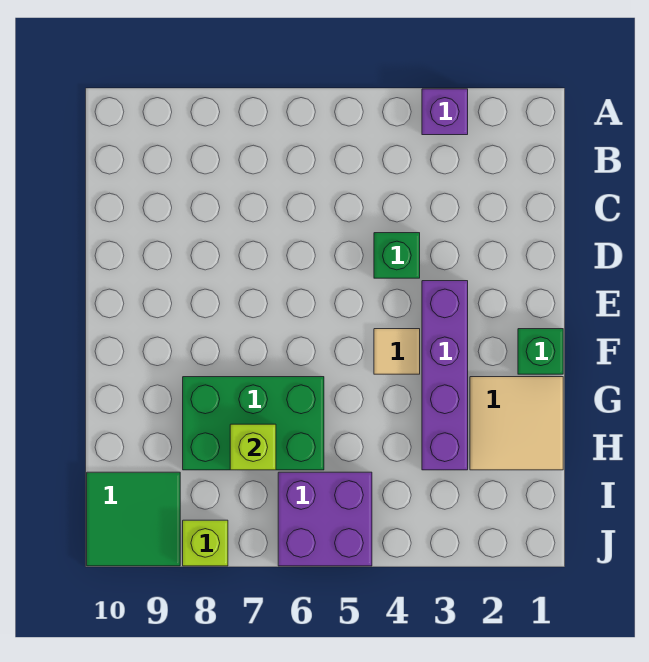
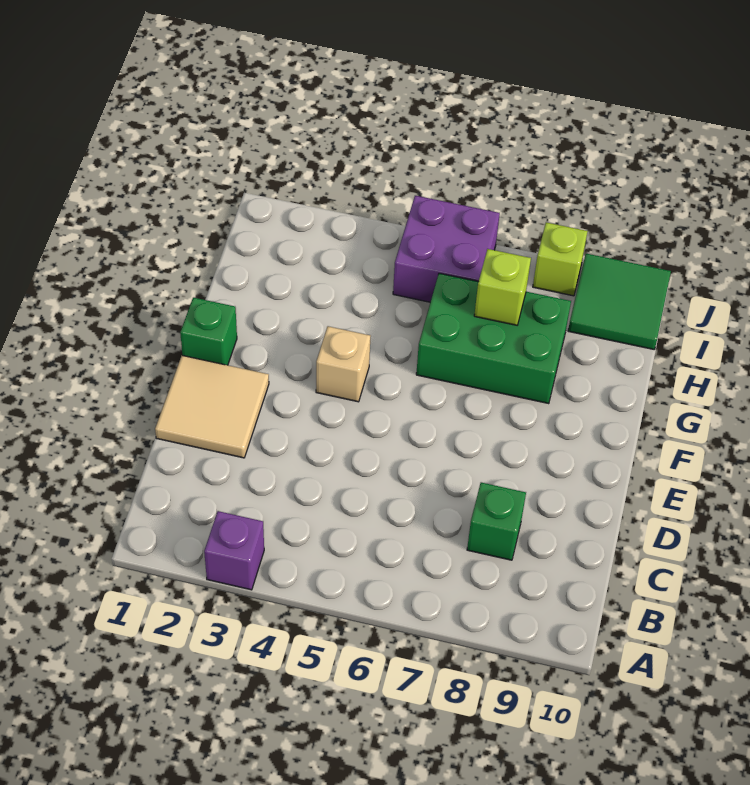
green 1x1 brick [374,233,420,278] -> green 1x1 brick moved to [467,482,526,560]
purple 1x4 brick [422,281,468,470] -> none
tan 1x1 tile [374,329,420,374] -> tan 1x1 brick [316,326,370,402]
tan 2x2 tile [470,377,563,470] -> tan 2x2 tile moved to [155,355,269,458]

